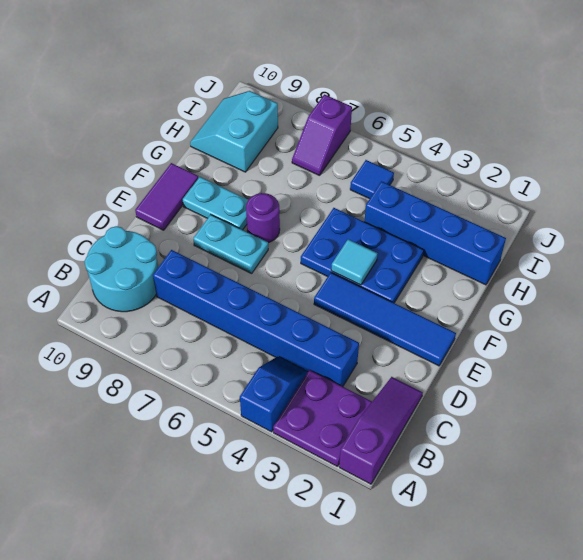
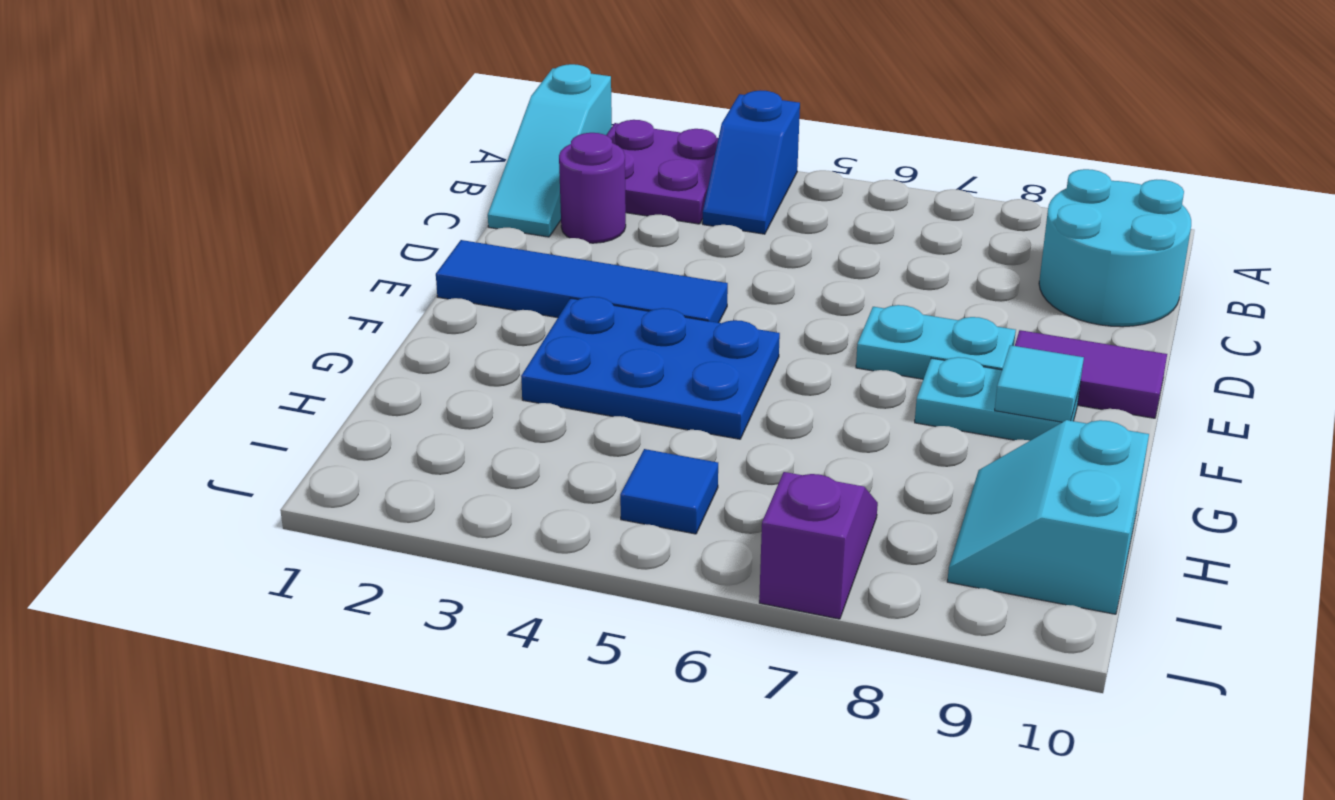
purple 1x3 slope [339,377,423,484] -> cyan 1x3 slope [488,64,612,237]
blue 1x6 brick [153,250,359,386] -> none
purple 1x2 tile [135,163,198,230] -> purple 1x2 tile turned to [1015,330,1167,418]
cyan 1x1 tile [331,239,377,285] -> cyan 1x1 tile moved to [995,345,1084,422]
purple 1x1 round brick [246,193,280,243] -> purple 1x1 round brick moved to [559,133,626,243]
blue 1x4 brick [364,181,506,285] -> none
cyan 2x2 slope [190,91,278,172] -> cyan 2x2 slope turned to [947,420,1149,614]

